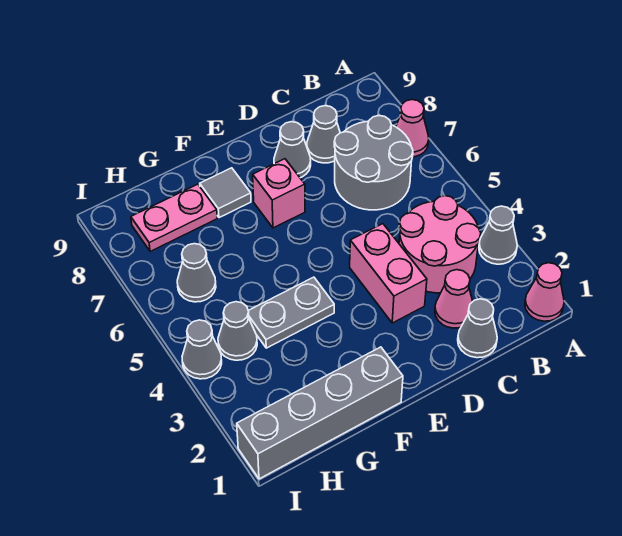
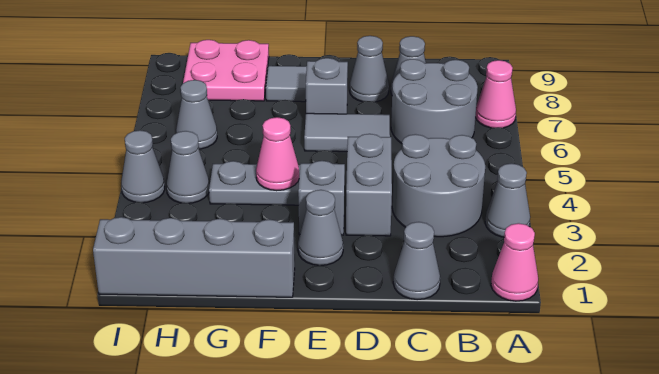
pink 2x2 round brick [399,196,481,293] -> grey 2x2 round brick [392,134,485,237]
pink 1x1 cone [435,270,473,328] -> pink 1x1 cone moved to [256,117,299,191]
pink 1x2 brick [350,224,427,323] -> grey 1x2 brick [346,134,392,236]
none -> grey 1x2 tile [304,113,390,152]
none -> grey 1x1 cone [298,190,343,265]
none -> grey 1x1 brick [298,161,345,235]
pink 1x1 brick [253,159,305,228] -> grey 1x1 brick [306,58,348,114]
pink 1x2 plate [131,184,217,252] -> pink 2x2 plate [183,40,269,101]

